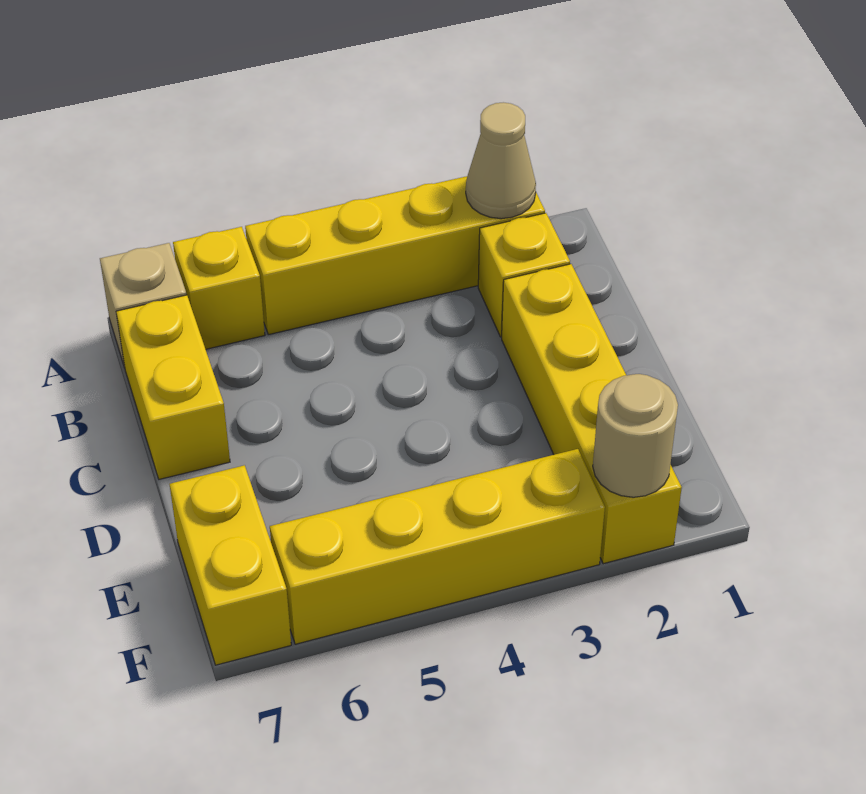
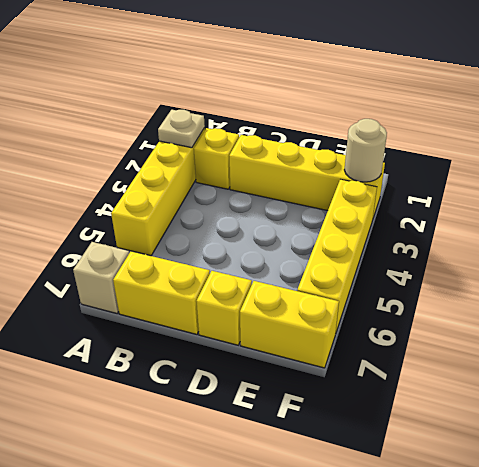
tan 1x1 cone [466,102,536,219] -> tan 1x1 plate [158,110,205,148]
yellow 1x1 brick [173,227,265,349] -> yellow 1x1 brick moved to [196,271,252,345]

